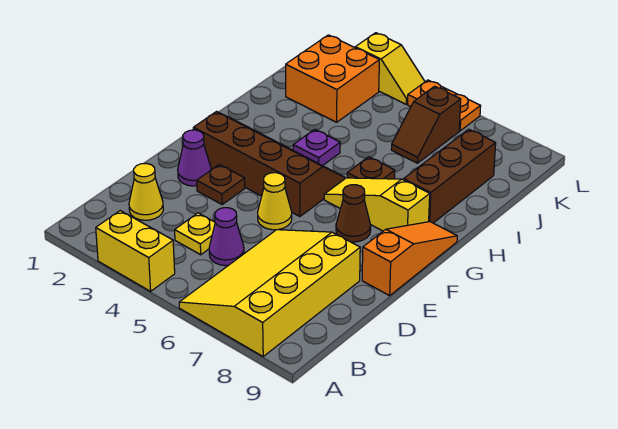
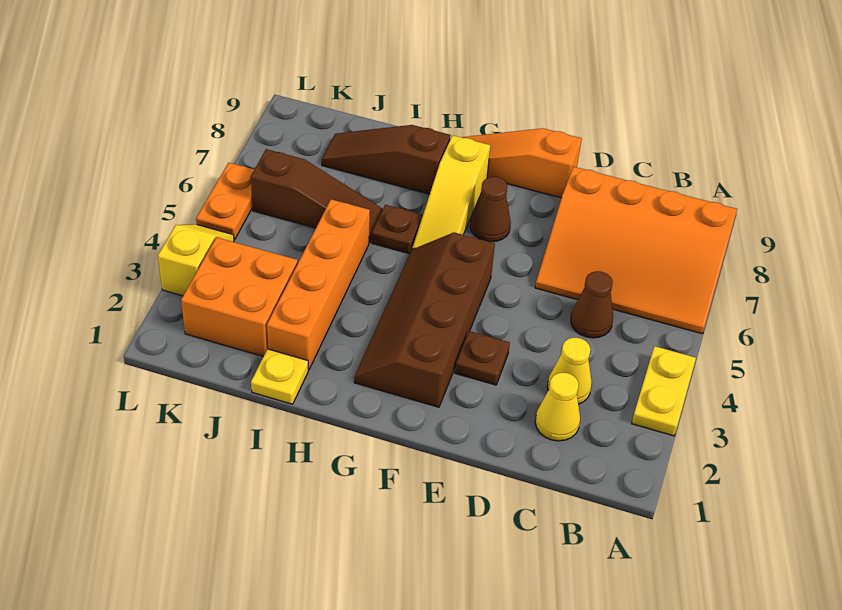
yellow 1x2 brick [96,211,175,291] -> yellow 1x2 plate [632,346,696,436]
yellow 3x4 slope [179,230,360,356] -> orange 3x4 slope [535,167,737,334]
yellow 1x1 plate [175,213,215,255] -> yellow 1x1 plate moved to [251,349,308,404]
purple 1x1 cone [209,208,244,266] -> brown 1x1 cone [571,271,613,338]
purple 1x1 cone [178,130,211,186] -> none
yellow 1x1 cone [258,173,292,230] -> yellow 1x1 cone moved to [547,338,592,404]
purple 1x1 plate [293,129,340,166] -> none
brown 1x3 brick [404,129,496,223] -> brown 1x3 slope [322,125,451,194]
none -> orange 1x4 brick [267,199,370,370]
brown 1x2 slope [391,86,461,163] -> brown 1x3 slope [251,149,383,243]

